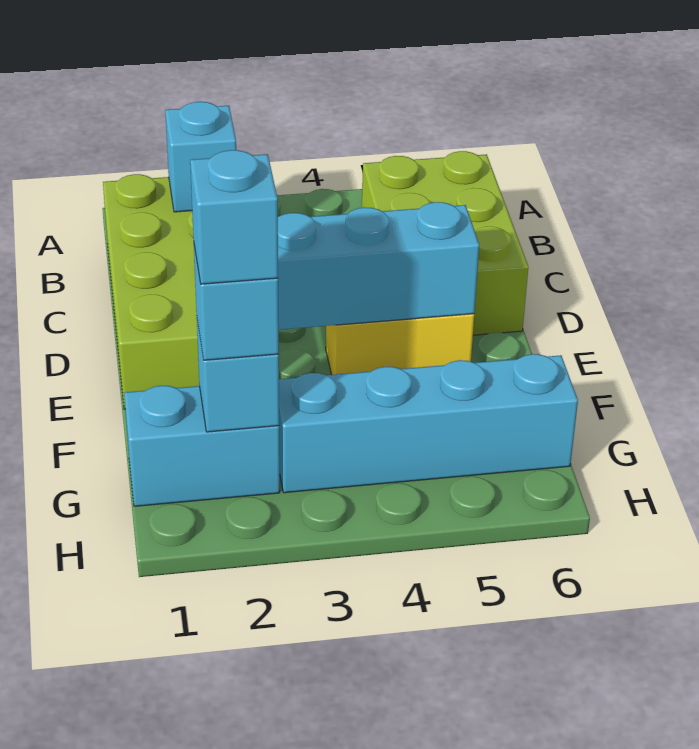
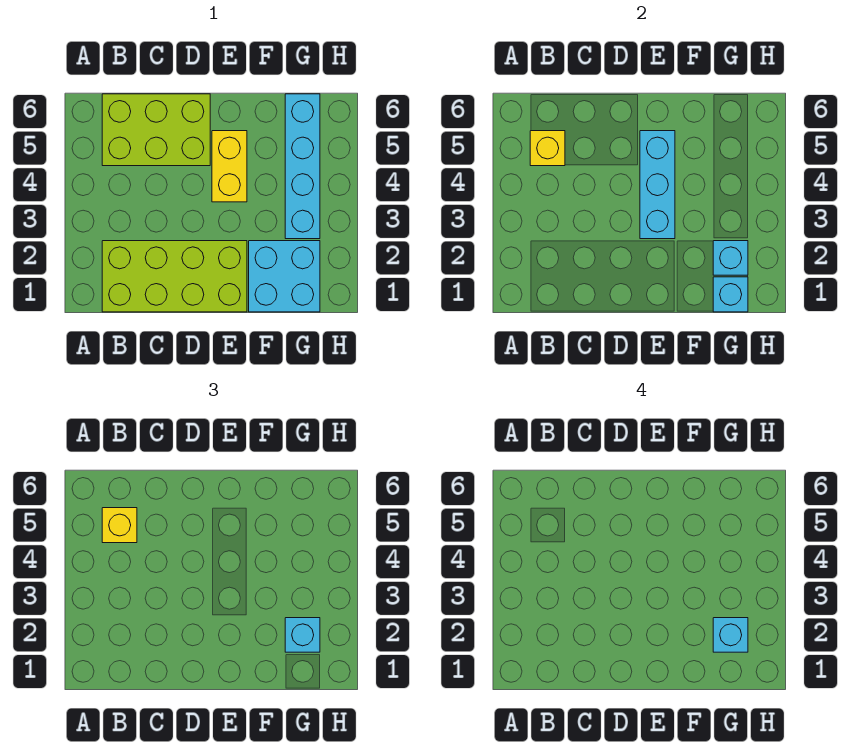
cyan 1x1 brick [165,102,236,212] -> cyan 1x1 brick moved to [713,277,748,312]
none -> yellow 1x1 brick [530,131,565,166]
none -> yellow 1x1 brick [102,508,137,543]
cyan 1x2 brick [124,386,280,506] -> cyan 2x2 brick [249,241,320,312]

